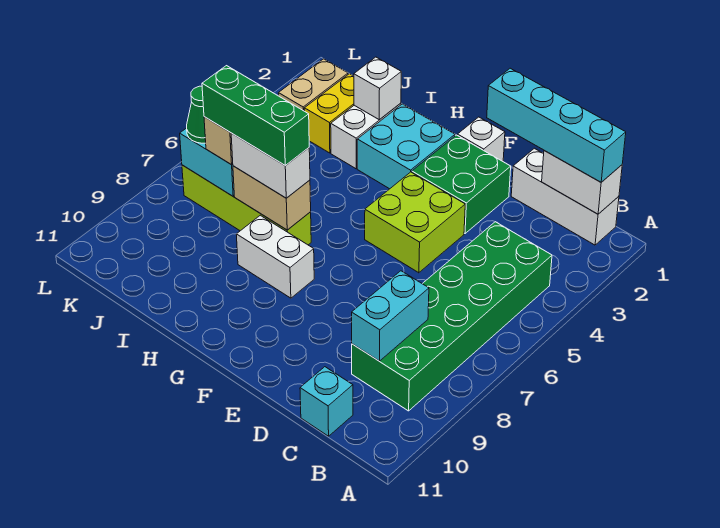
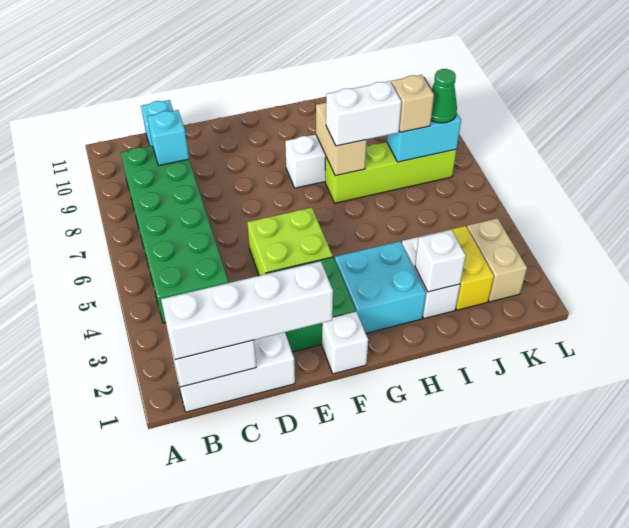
cyan 1x4 brick [487,68,626,182] -> white 1x4 brick [161,261,333,360]
cyan 1x2 brick [352,271,429,361] -> cyan 1x1 brick [147,110,189,165]
tan 1x2 brick [233,166,311,230] -> tan 1x2 brick turned to [316,103,367,176]
green 1x3 brick [202,66,309,166] -> none

